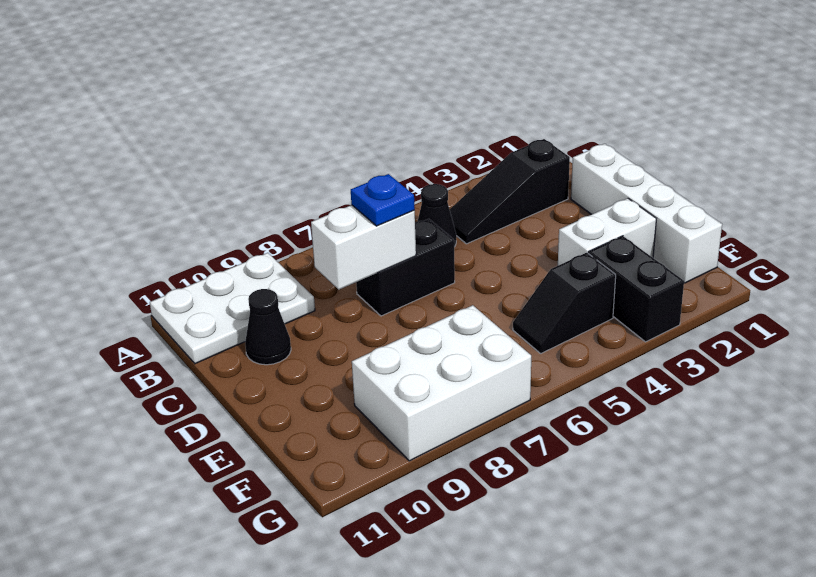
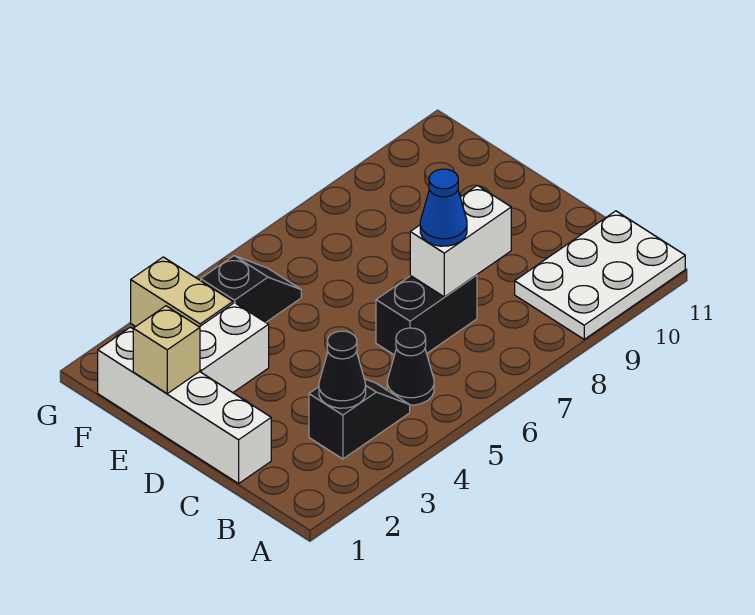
black 1x3 slope [450,139,570,244] -> black 1x2 slope [309,379,410,459]
blue 1x1 plate [351,174,415,226] -> blue 1x1 cone [420,169,467,246]
black 1x1 cone [245,289,291,365] -> black 1x1 cone moved to [319,331,366,408]
none -> tan 1x1 brick [133,306,200,393]
black 1x2 brick [588,236,684,342] -> tan 1x2 brick [131,257,233,327]
white 2x3 brick [352,305,531,461] -> none

